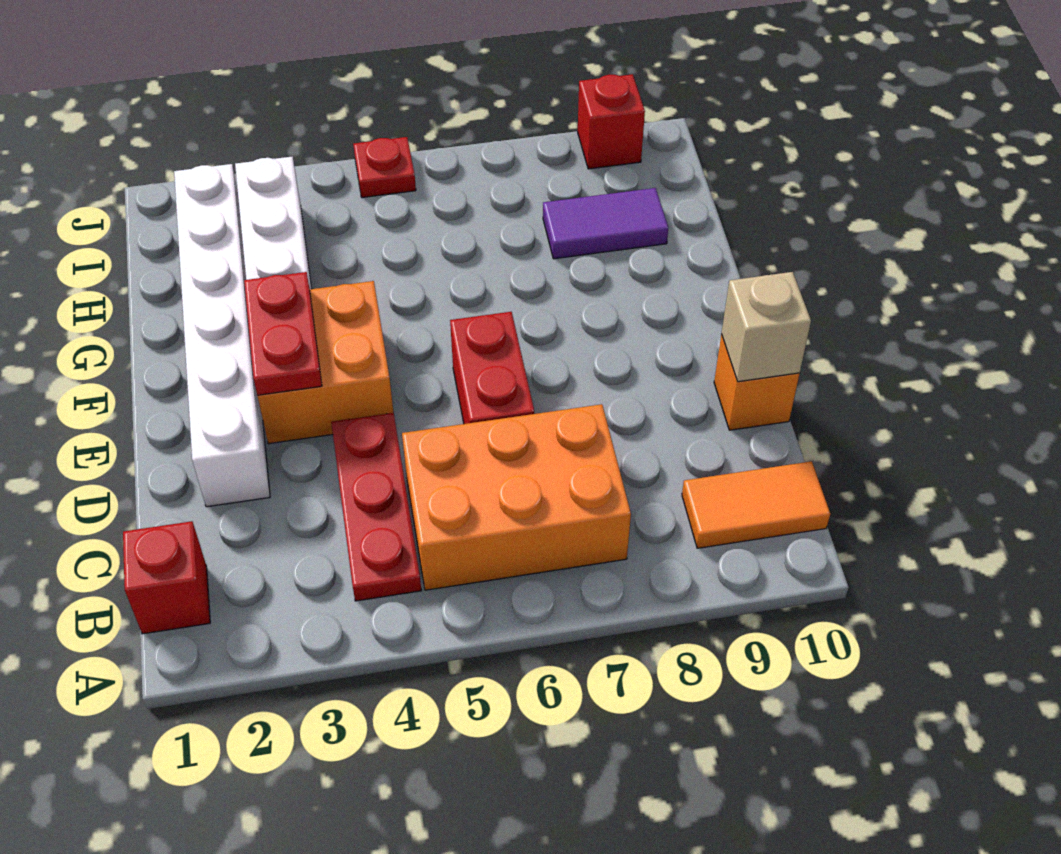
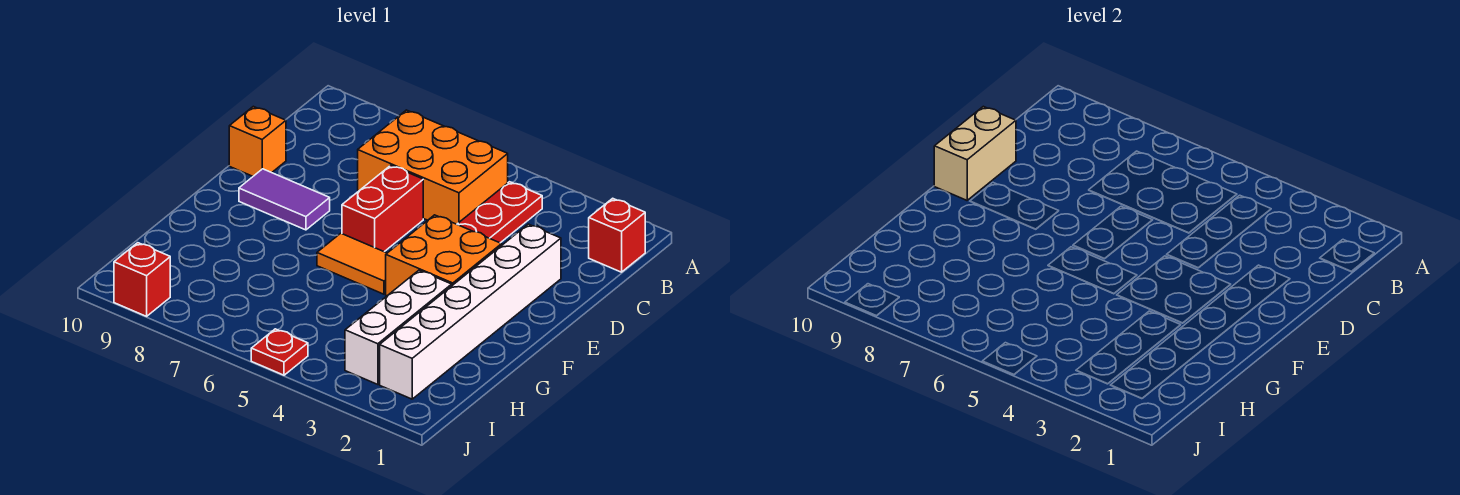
orange 1x2 tile [682,461,830,548] -> orange 1x2 tile moved to [317,233,387,294]
tan 1x1 brick [722,272,811,382] -> tan 1x2 brick [934,106,1016,200]
red 1x2 plate [244,272,322,395] -> none
purple 1x2 tile [543,188,668,259] -> purple 1x2 tile moved to [239,169,330,230]

